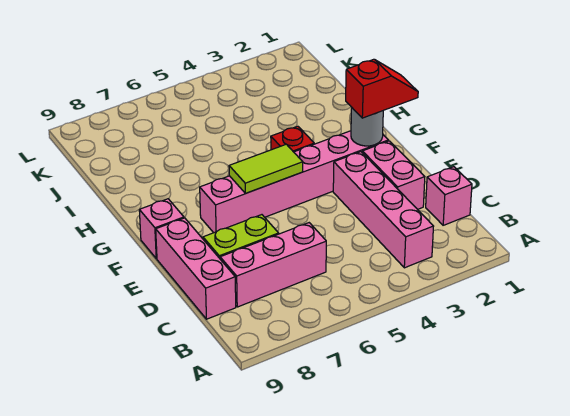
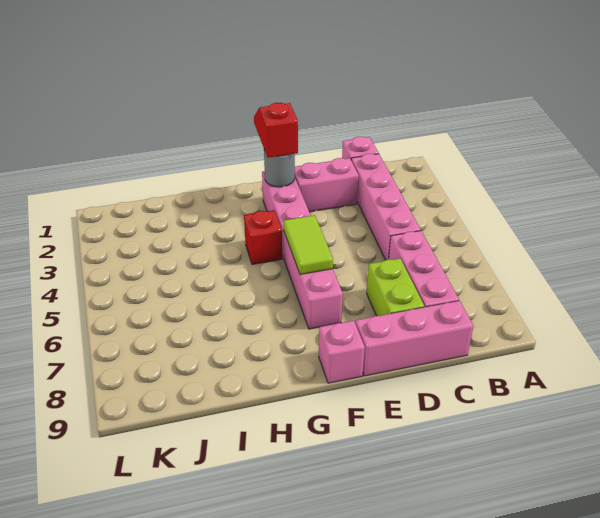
pink 1x4 brick [333,152,434,268] -> pink 1x4 brick turned to [351,154,421,260]

